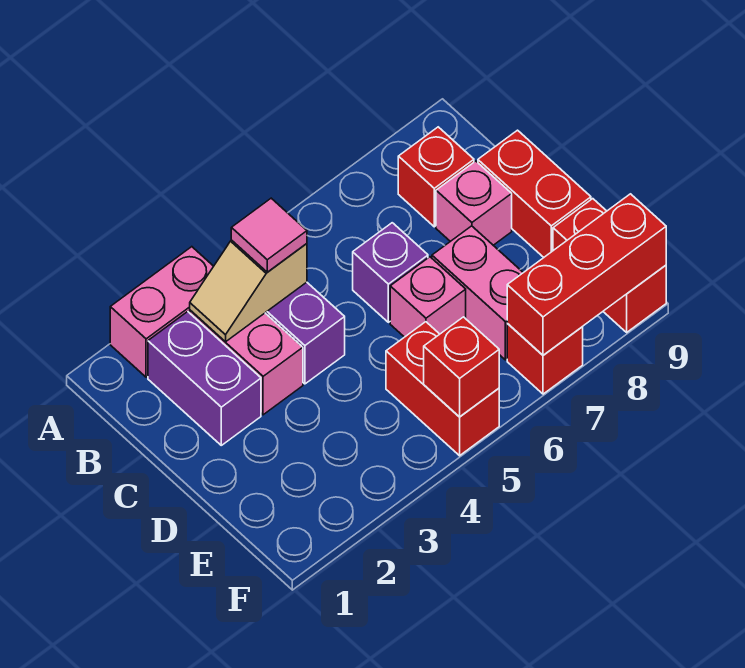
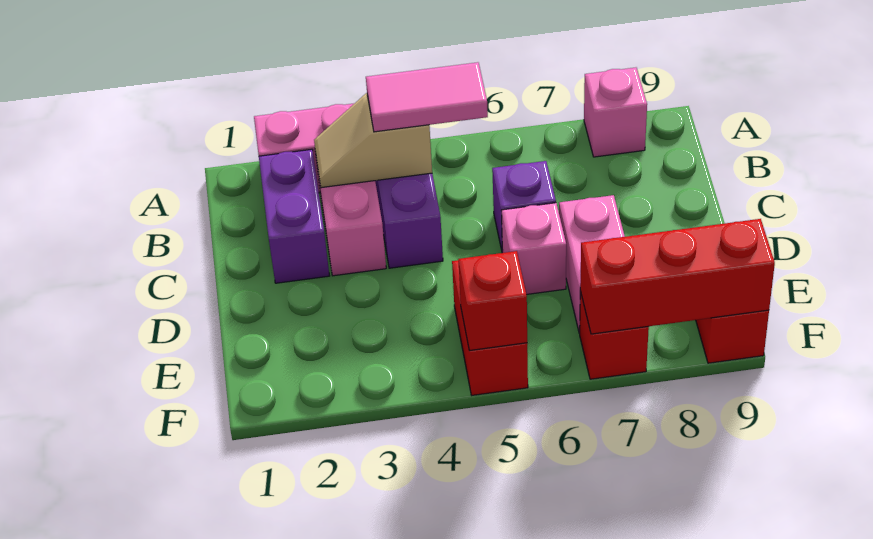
pink 1x1 tile [231,198,307,272] -> pink 1x2 tile [366,62,488,132]
red 1x1 brick [398,127,474,227] -> none
pink 1x1 brick [436,161,512,245] -> pink 1x1 brick moved to [584,68,647,157]
red 1x2 brick [478,130,591,257] -> none

